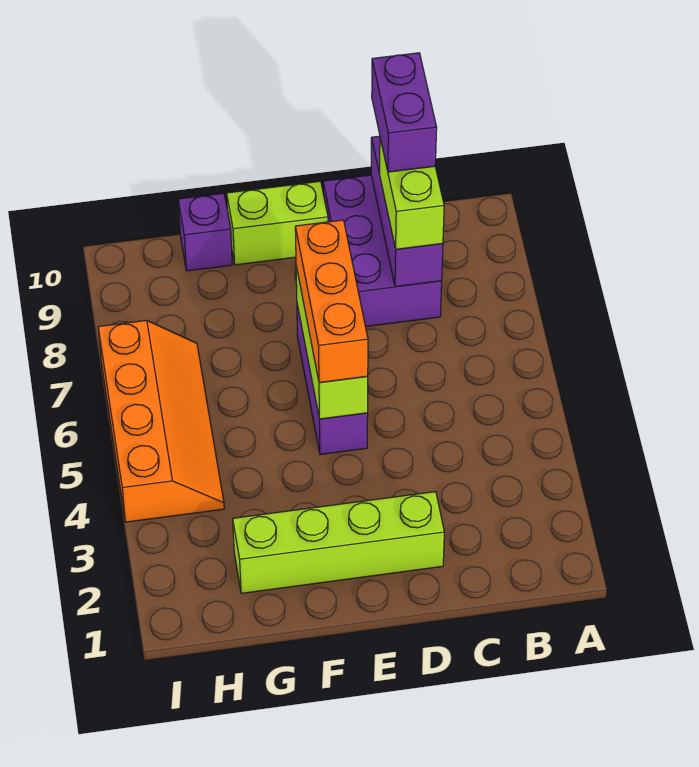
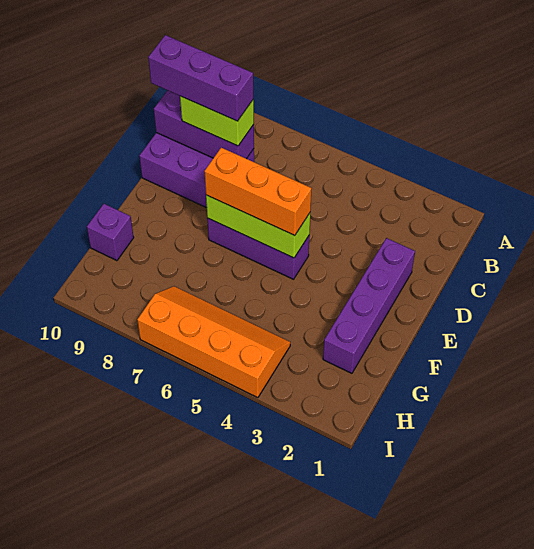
purple 1x2 brick [372,53,437,172] -> purple 1x3 brick [148,35,253,121]
lime 1x4 brick [233,492,444,593] -> purple 1x4 brick [323,238,415,373]
lime 1x2 brick [227,181,328,265] -> none

